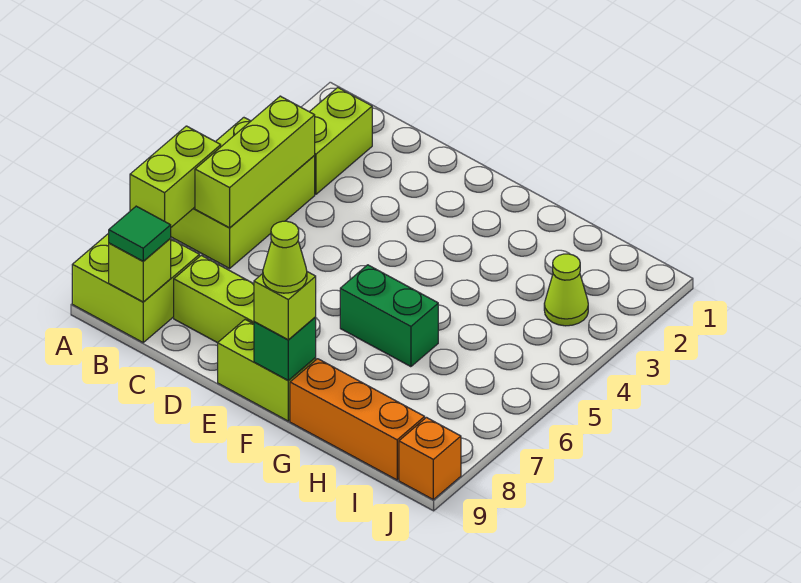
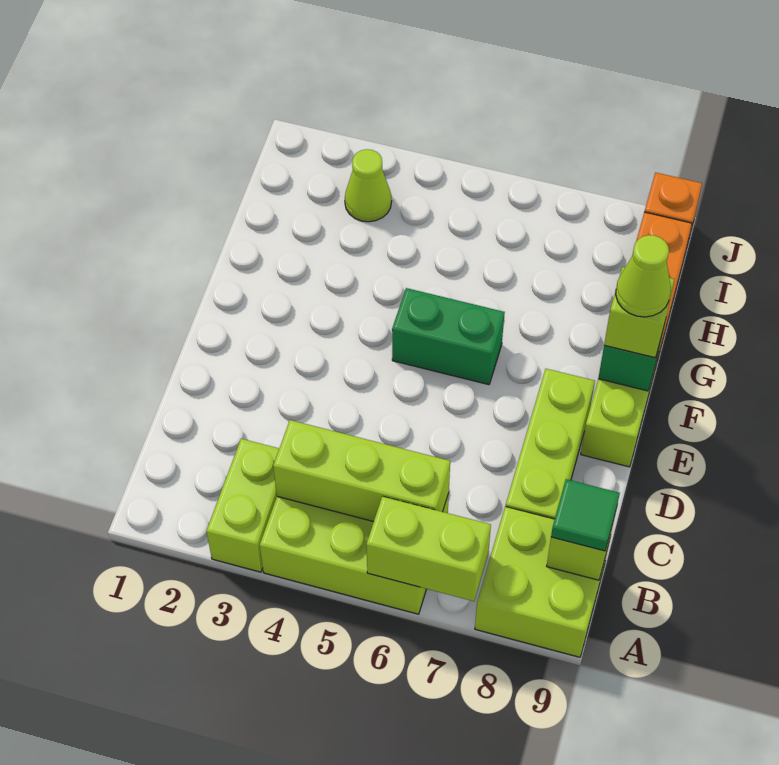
lime 1x2 brick [310,88,372,194] -> lime 1x2 brick turned to [206,439,279,572]
green 1x2 brick [340,265,438,367] -> green 1x2 brick turned to [392,288,505,385]

